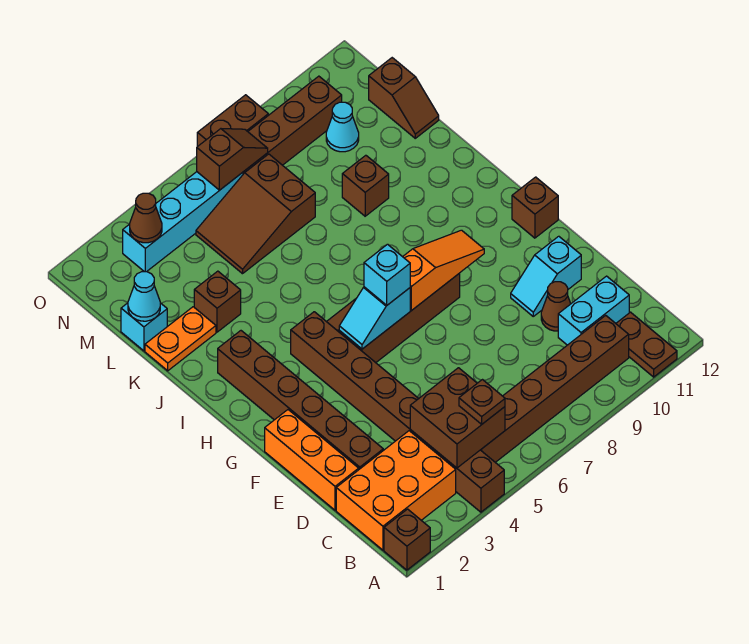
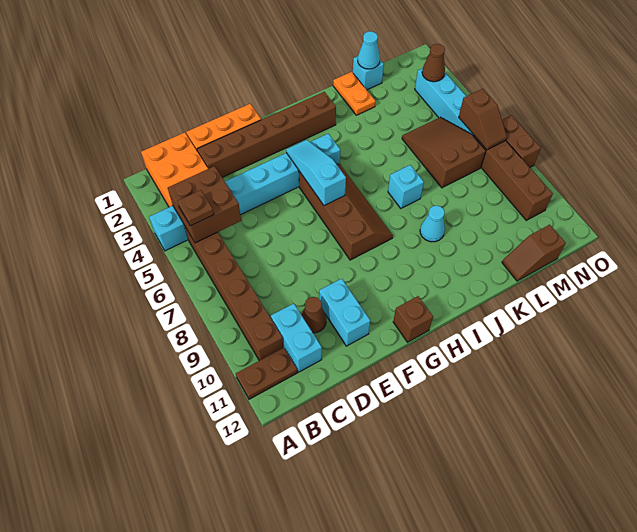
brown 1x1 brick [384,509,430,570] -> none
brown 1x8 brick [291,312,504,512] -> cyan 1x8 brick [149,134,340,251]
cyan 1x2 slope [511,236,581,316] -> cyan 1x2 brick [319,279,370,346]
cyan 1x2 slope [339,287,410,349] -> cyan 1x3 slope [286,140,346,206]
cyan 1x1 brick [364,244,410,305] -> cyan 1x1 brick moved to [388,165,424,208]
orange 1x3 slope [403,230,484,310] -> none
brown 1x1 brick [194,271,241,332] -> none
brown 1x1 brick [342,155,389,216] -> none
cyan 1x1 cone [326,102,359,152] -> cyan 1x1 cone moved to [420,206,445,242]

